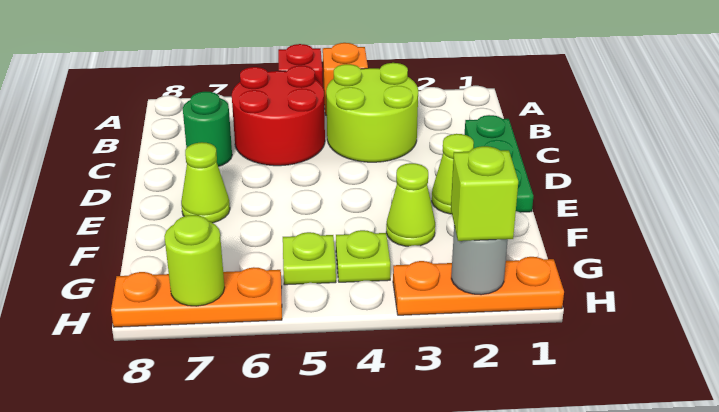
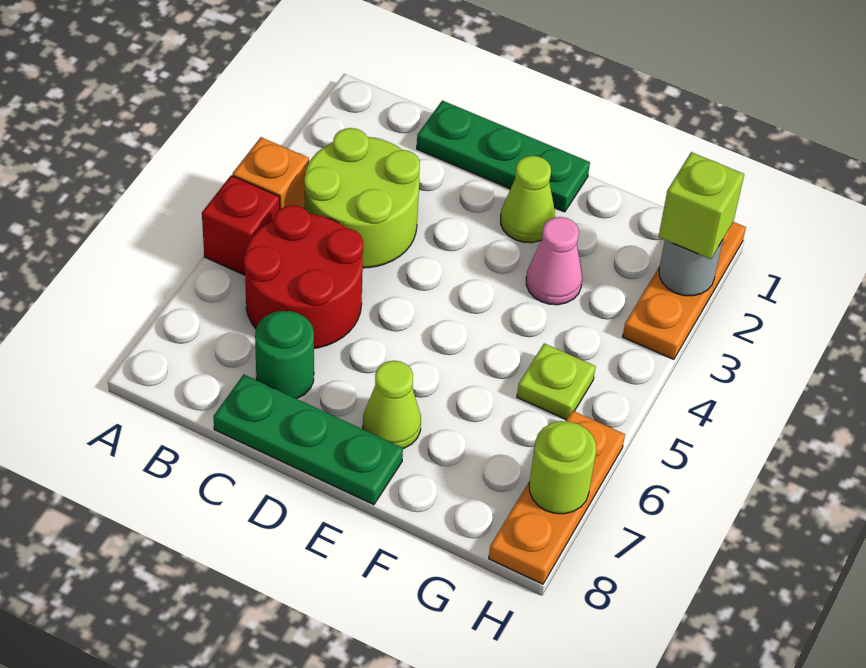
none -> green 1x3 plate [213,375,403,505]
lime 1x1 cone [386,163,435,246] -> pink 1x1 cone [526,217,582,305]
lime 1x1 plate [336,230,390,282] -> none

